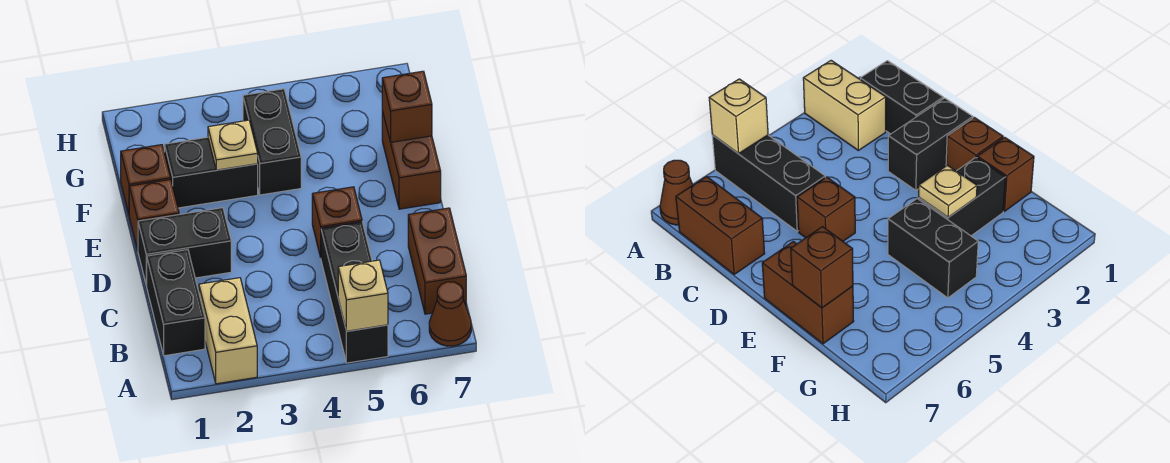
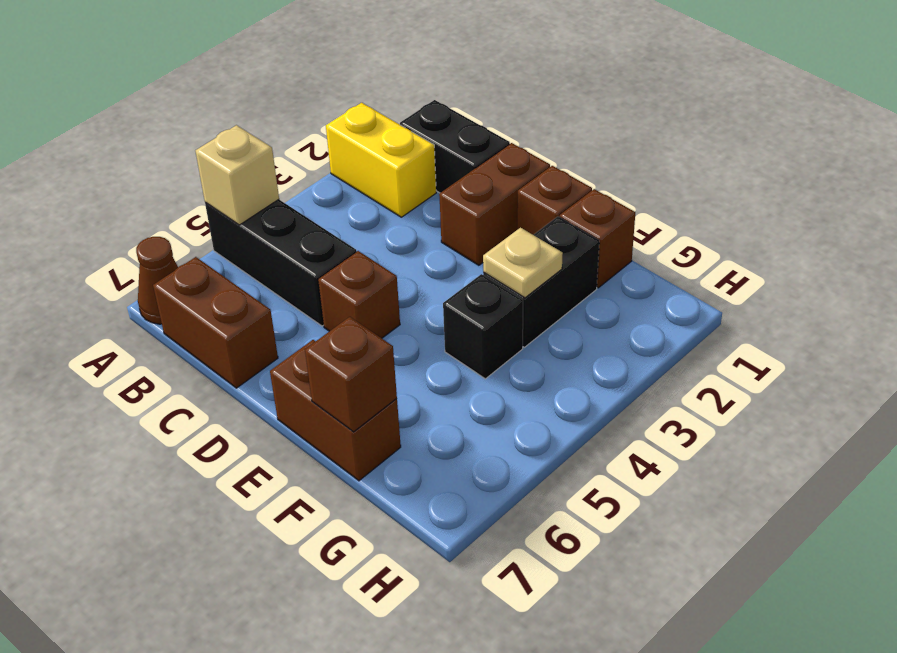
tan 1x2 brick [199,278,257,384] -> yellow 1x2 brick [326,103,436,217]
black 1x2 brick [138,208,231,285] -> brown 1x2 brick [439,143,550,265]
black 1x2 brick [243,89,301,195] -> black 1x1 brick [443,274,523,379]

